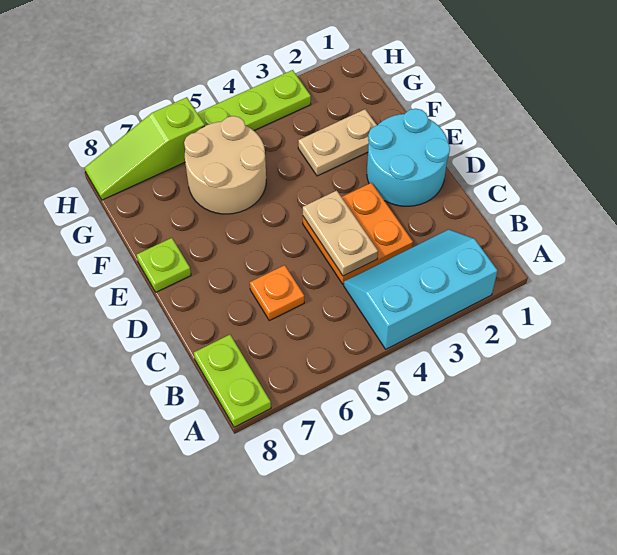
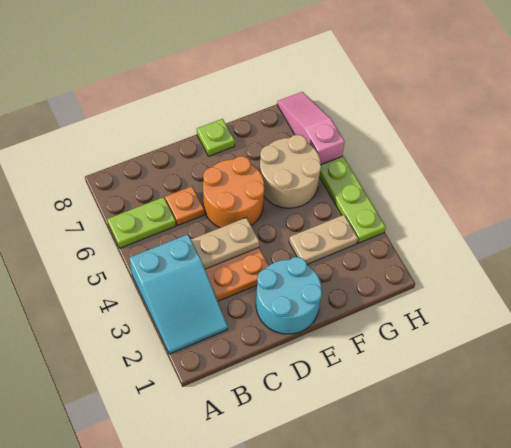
cyan 2x3 slope [344,230,497,349] -> cyan 2x3 slope turned to [130,234,228,354]
lime 1x2 plate [194,335,271,427] -> lime 1x2 plate moved to [107,197,176,248]
none -> orange 2x2 round brick [203,156,264,228]
tan 1x2 plate [298,109,377,176] -> tan 1x2 plate turned to [289,215,358,264]
lime 1x3 slope [85,97,205,200] -> pink 1x3 slope [277,92,345,164]

